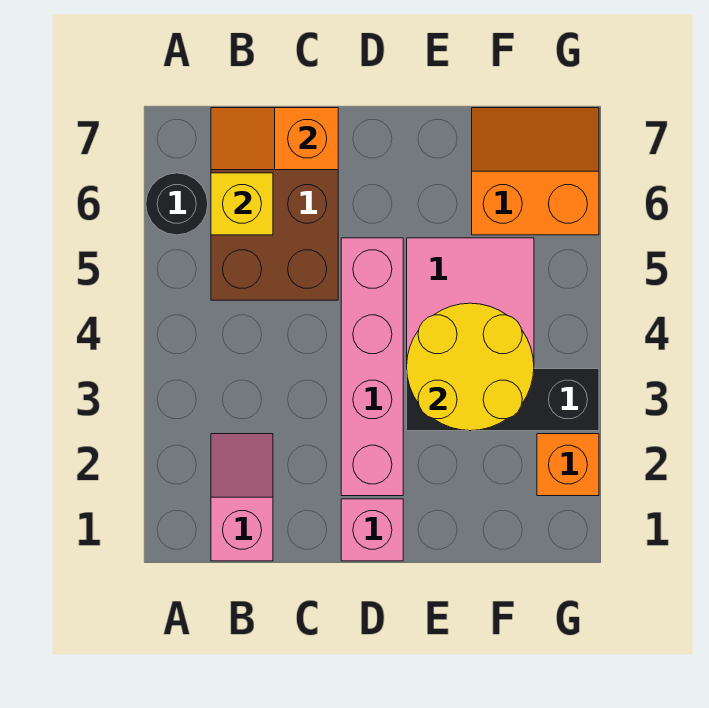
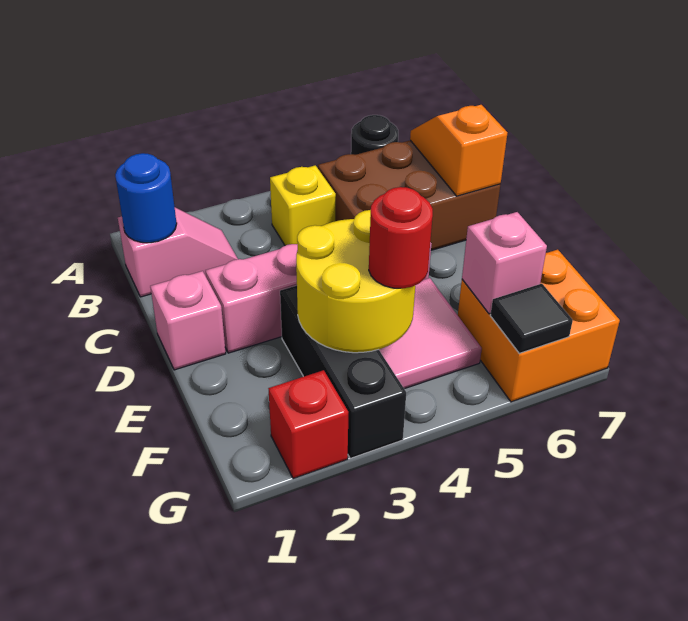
none -> blue 1x1 round brick [115,153,177,243]
yellow 1x1 brick [211,173,273,235] -> yellow 1x1 brick moved to [270,165,336,246]
none -> red 1x1 round brick [369,187,433,289]
orange 2x2 slope [472,108,599,235] -> orange 2x2 brick [458,250,620,402]
none -> pink 1x1 brick [462,212,547,314]
orange 1x1 brick [537,434,599,496] -> red 1x1 brick [268,370,348,479]
none -> black 1x1 tile [490,284,573,353]

